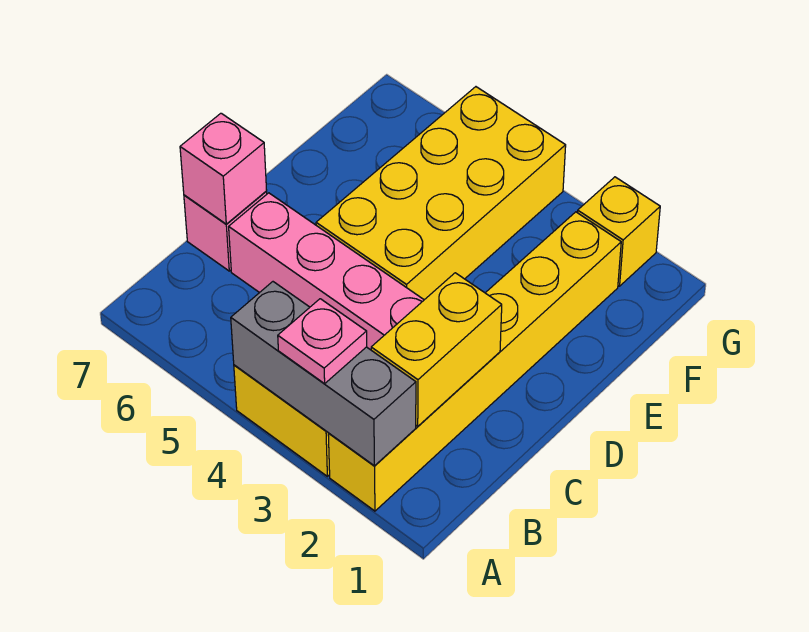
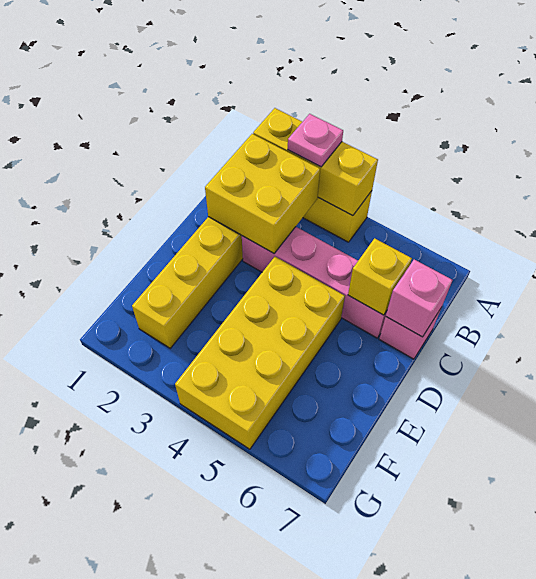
grey 1x3 brick [231,282,416,466] -> yellow 1x3 brick [253,108,378,216]
yellow 1x2 brick [371,273,502,426] -> yellow 2x2 brick [205,134,320,253]
yellow 1x1 brick [578,177,660,286] -> yellow 1x1 brick moved to [348,238,412,315]

